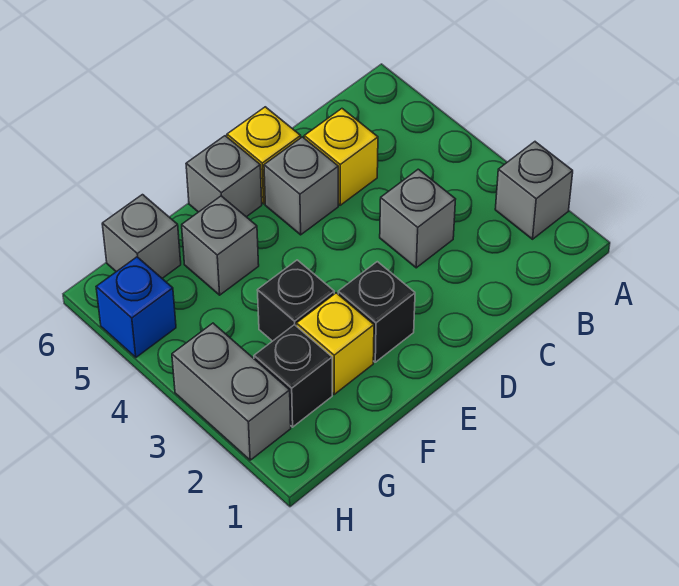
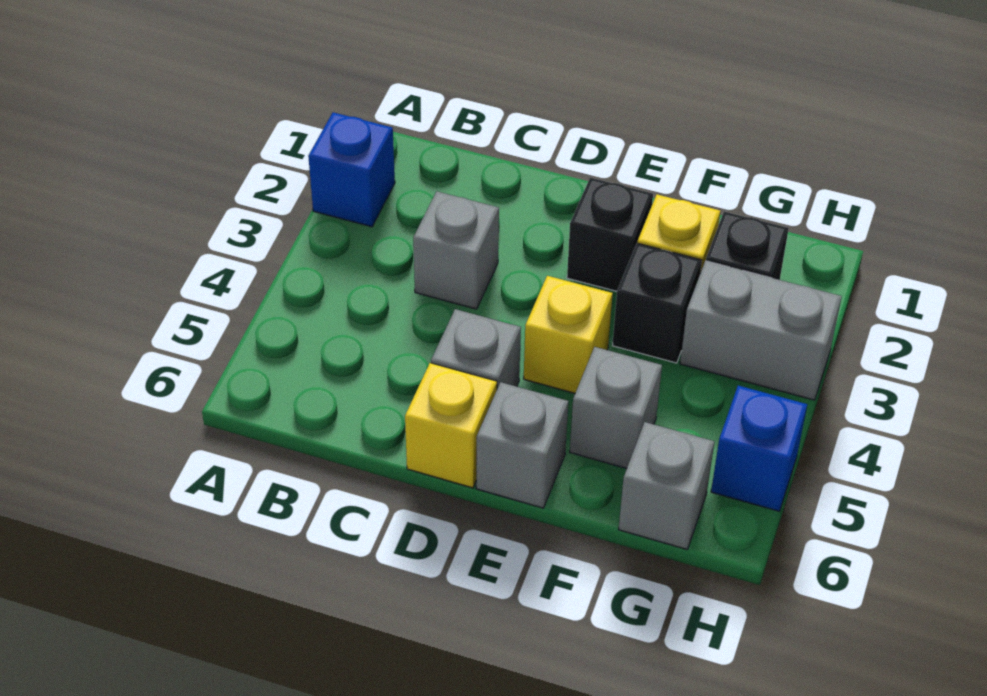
grey 1x1 brick [495,142,573,239] -> blue 1x1 brick [308,112,395,227]
yellow 1x1 brick [304,109,378,205] -> yellow 1x1 brick moved to [524,276,613,393]
grey 1x2 brick [172,323,291,460] -> grey 1x2 brick turned to [680,261,842,400]

